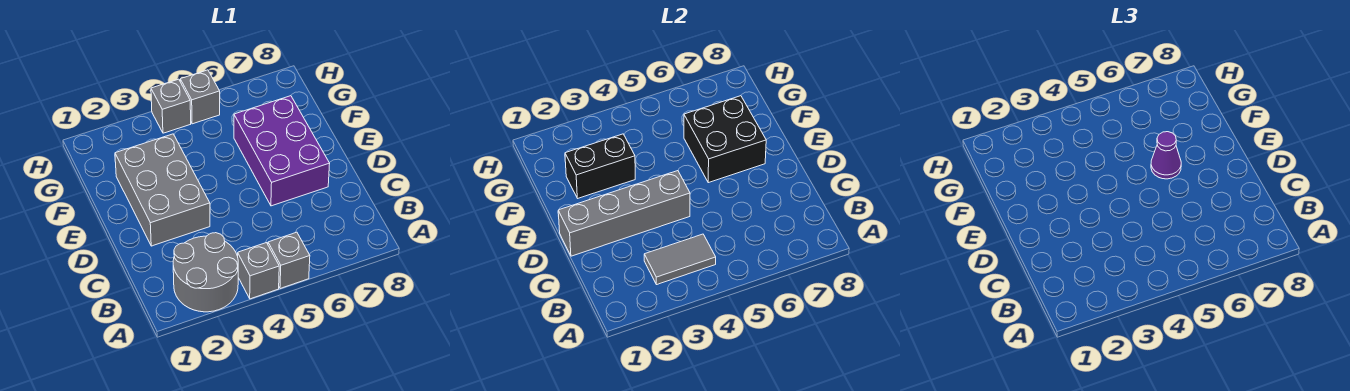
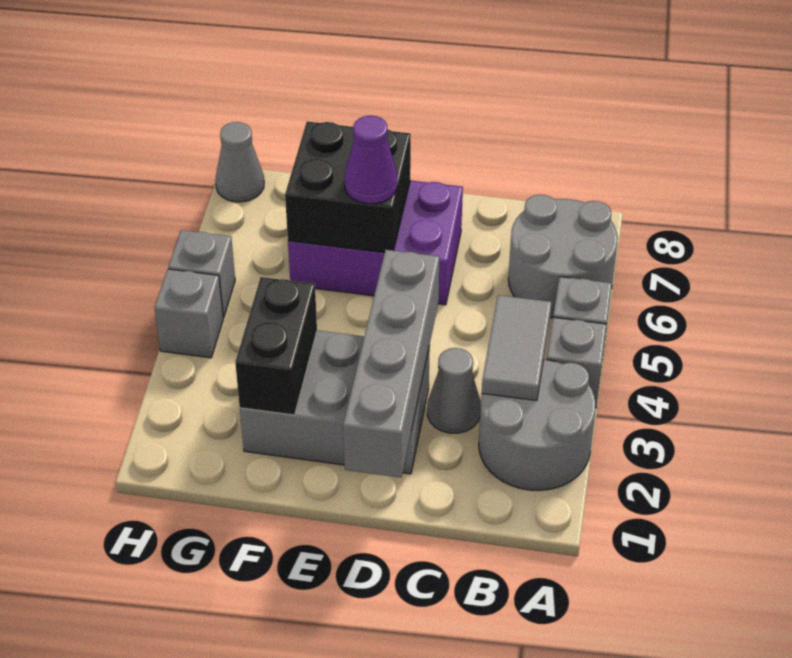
none -> grey 2x2 round brick [508,194,618,318]
none -> grey 1x1 cone [427,348,481,433]
none -> grey 1x1 cone [215,122,264,202]

